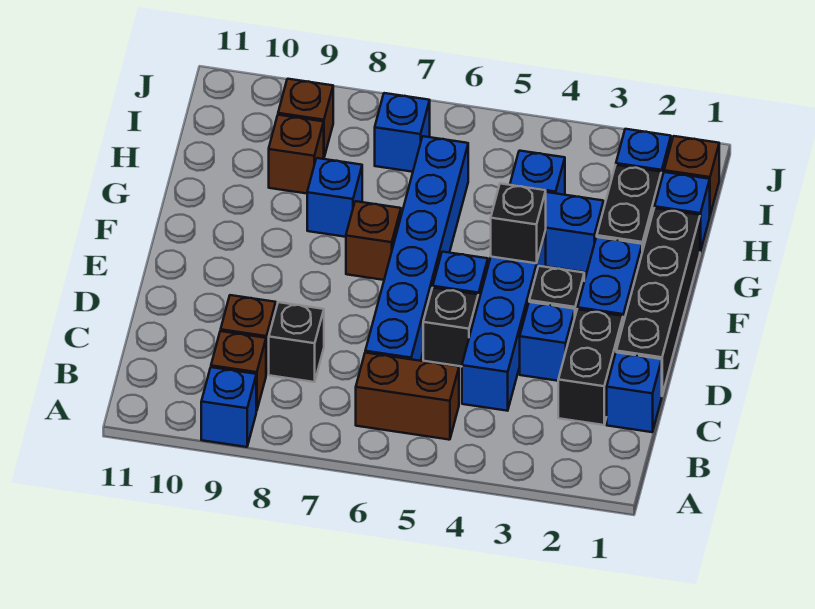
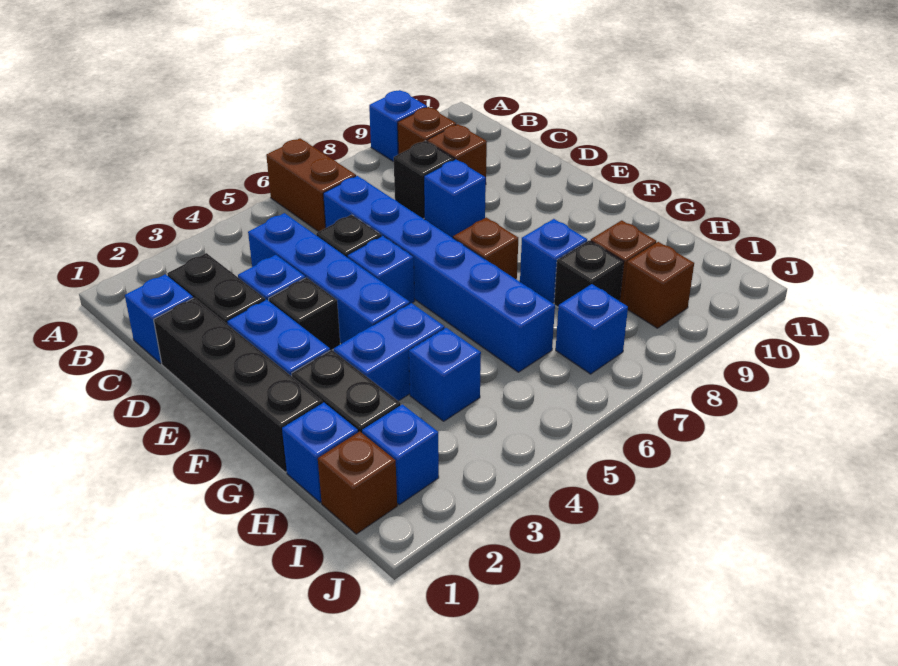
brown 1x2 brick [356,353,459,440] -> brown 1x2 brick turned to [266,138,356,232]
none -> blue 1x1 brick [424,159,486,238]
black 1x1 brick [491,184,546,263] -> black 1x1 brick moved to [554,240,624,307]

